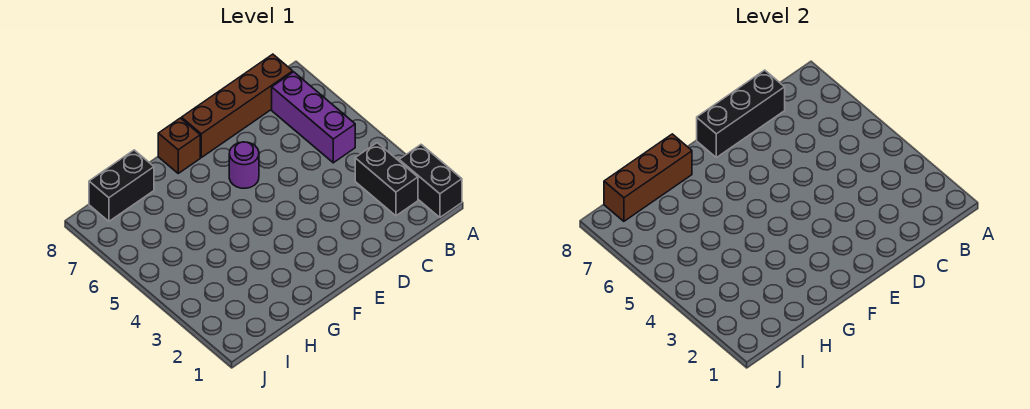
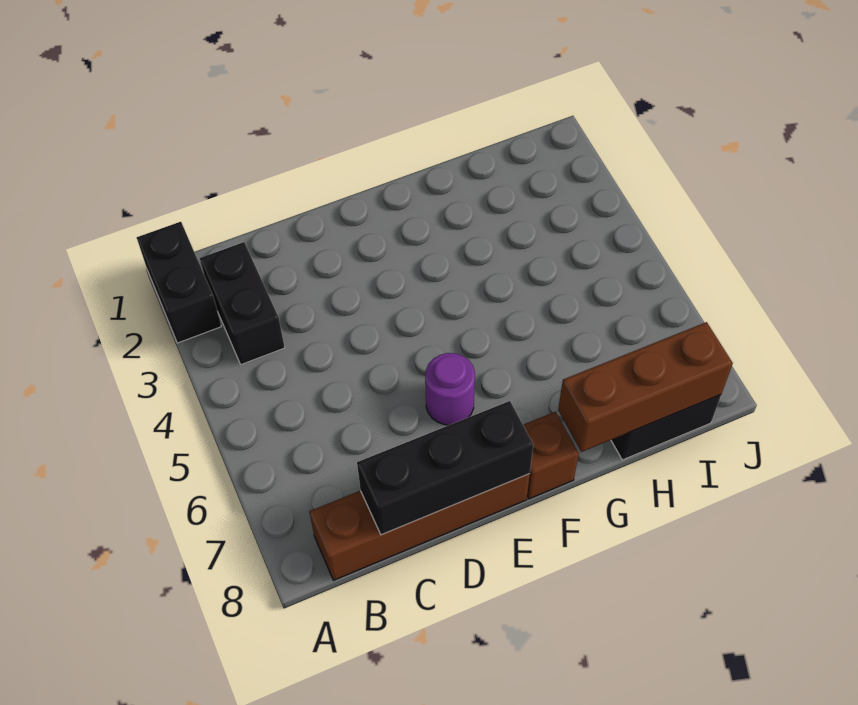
purple 1x3 brick [272,72,355,163] -> none

